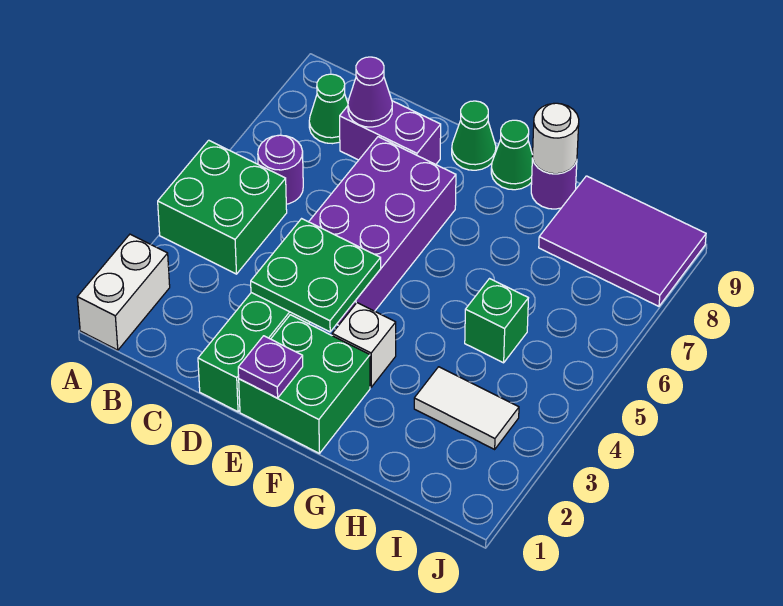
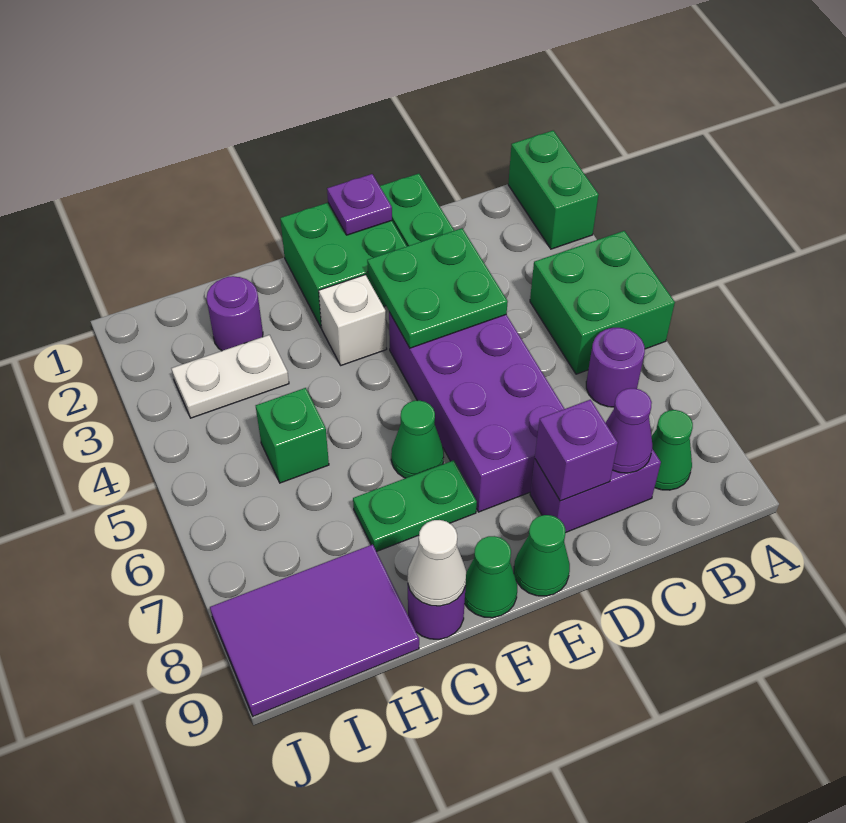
white 1x2 brick [77,234,170,350] -> green 1x2 brick [508,131,599,249]
none -> purple 1x1 brick [535,400,618,501]
none -> green 1x1 cone [391,401,444,478]
none -> green 1x2 plate [353,460,477,552]
white 1x1 round brick [532,103,579,174] -> white 1x1 cone [408,520,466,606]
none -> purple 1x1 round brick [206,276,263,351]
white 1x2 tile [414,367,519,449] -> white 1x2 plate [171,335,289,418]

